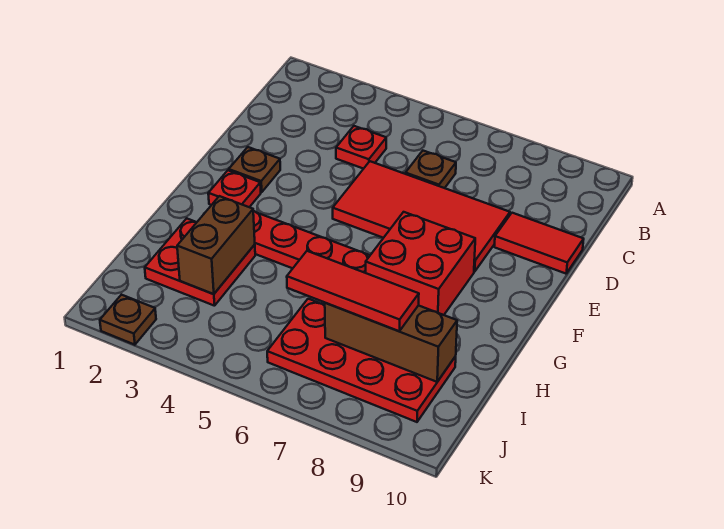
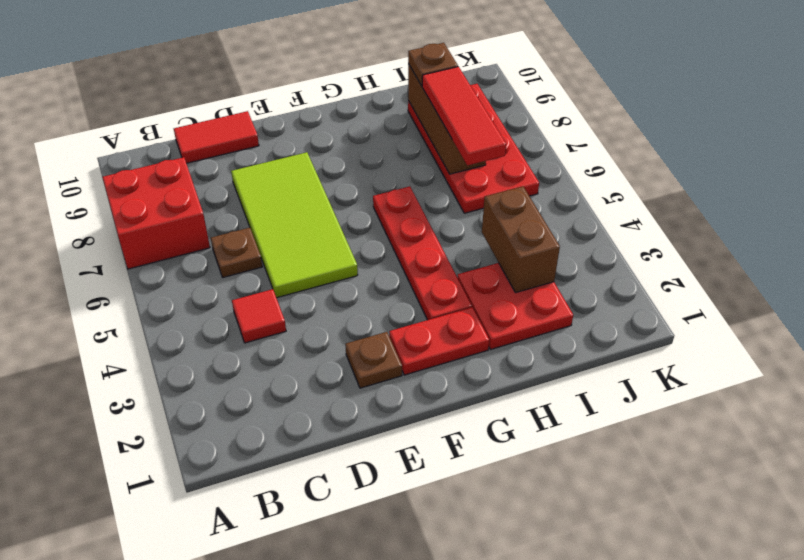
red 1x1 plate [336,126,386,169] -> red 1x1 tile [232,289,286,343]
red 2x4 tile [333,161,510,272] -> lime 2x4 tile [231,152,358,298]
red 1x2 tile [494,213,584,274] -> red 1x2 tile turned to [174,111,259,163]
red 1x1 plate [208,170,261,207] -> red 1x2 plate [389,307,489,375]
red 2x2 brick [366,212,475,315] -> red 2x2 brick moved to [102,157,210,269]
brown 1x2 brick [177,196,255,294] -> brown 1x2 brick turned to [482,186,560,293]
brown 1x1 plate [100,295,156,345] -> brown 1x1 plate moved to [408,43,458,86]

